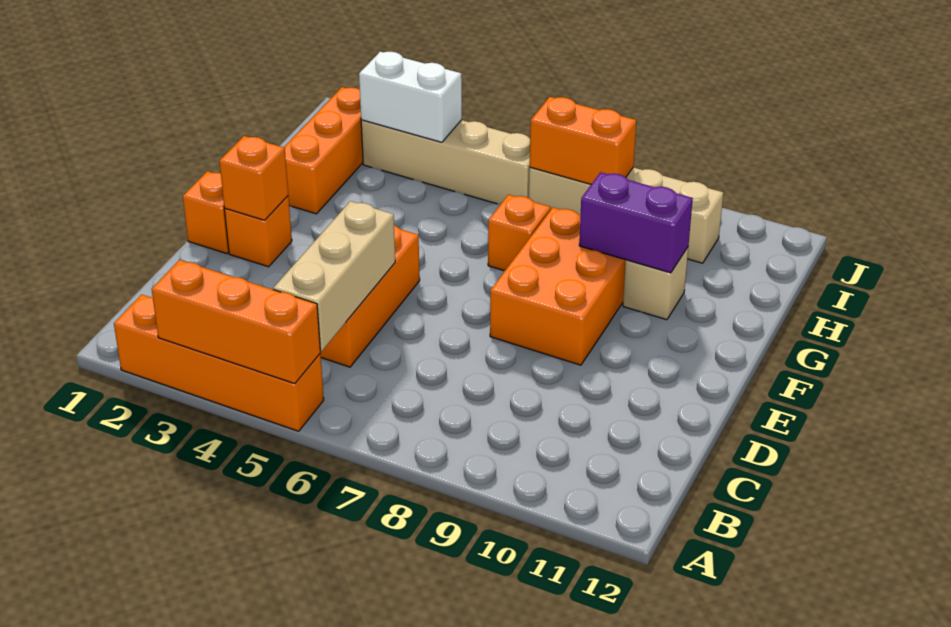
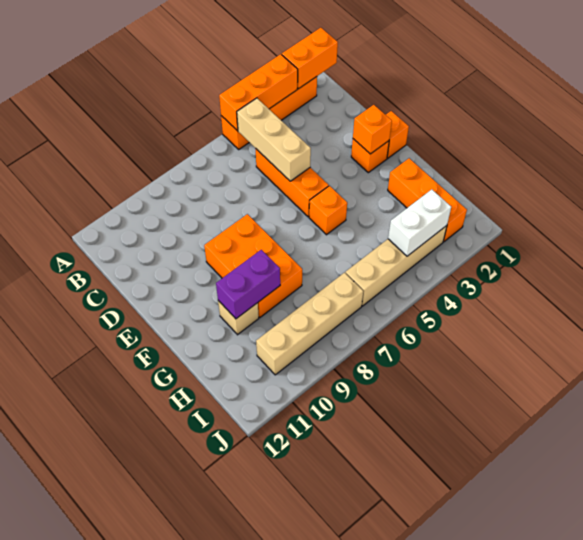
orange 1x1 brick [488,195,551,271] -> orange 1x1 brick moved to [309,186,347,235]
orange 1x2 brick [530,97,636,184] -> orange 1x2 brick moved to [282,28,338,89]

